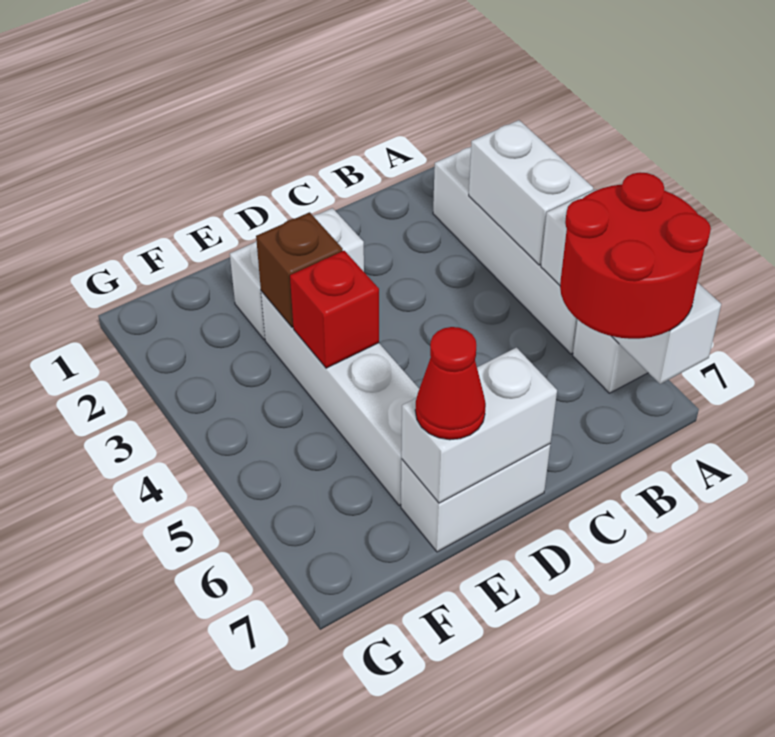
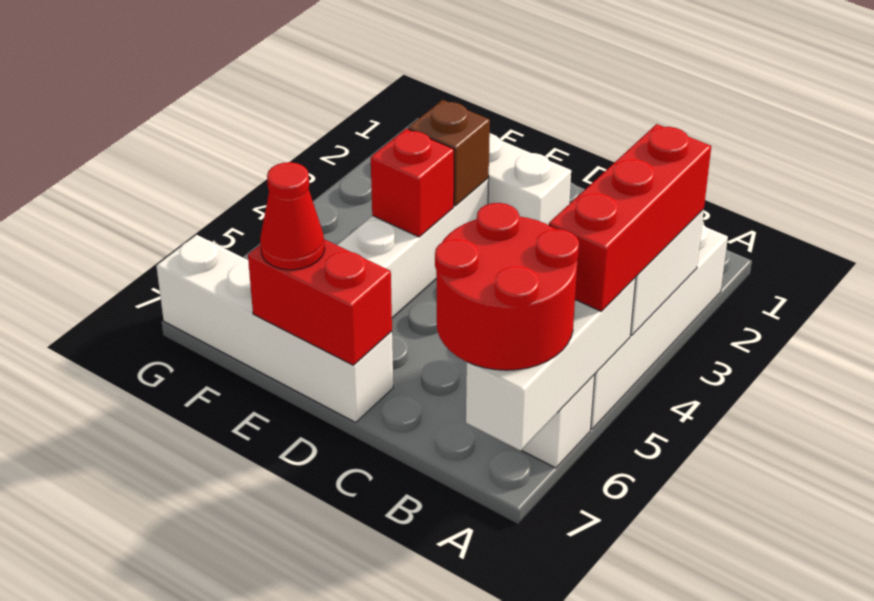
none -> red 1x3 brick [549,124,711,311]
white 1x2 brick [401,444,550,552] -> white 1x4 brick [156,235,393,422]
white 1x2 brick [401,348,557,503] -> red 1x2 brick [248,239,392,365]

